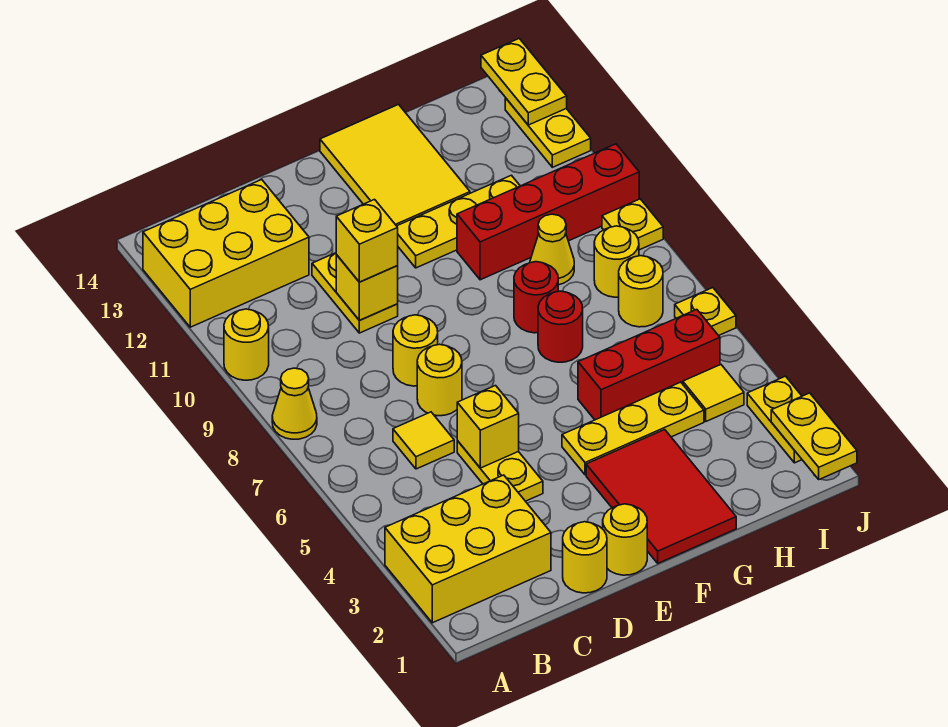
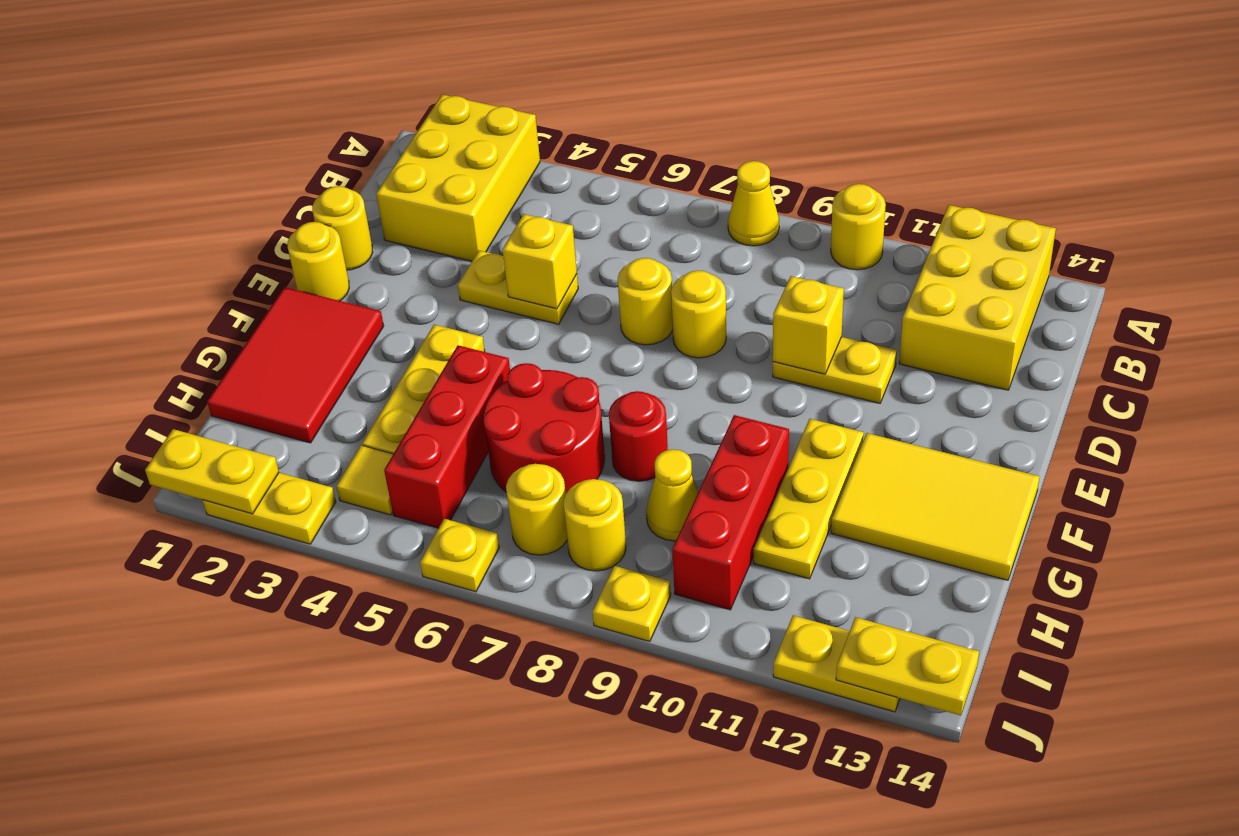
yellow 1x1 tile [393,412,454,469] -> none
yellow 1x1 brick [336,200,398,282] -> none
red 2x3 tile [586,430,736,563] -> red 2x3 tile turned to [207,287,384,443]
red 1x1 round brick [538,291,583,362] -> red 2x2 round brick [484,363,605,493]
red 1x4 brick [457,144,639,280] -> red 1x3 brick [672,415,789,610]

